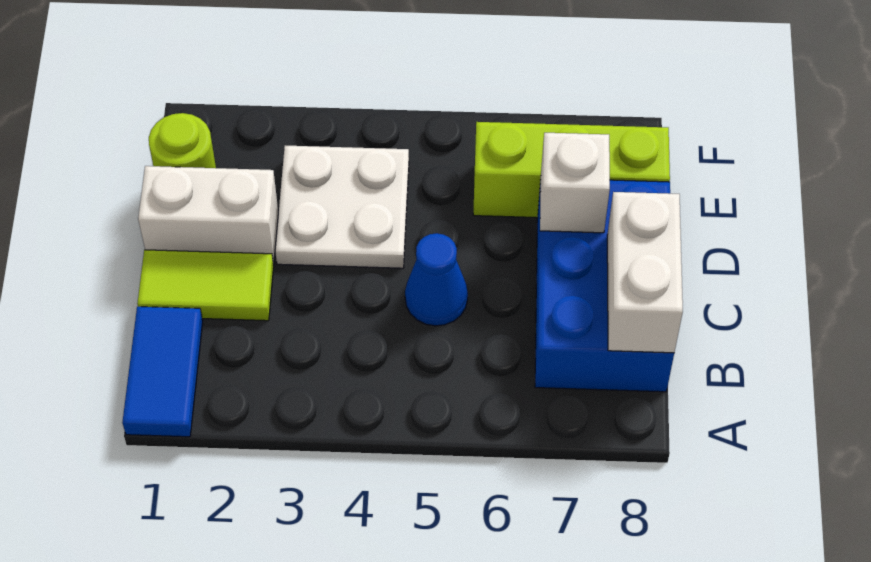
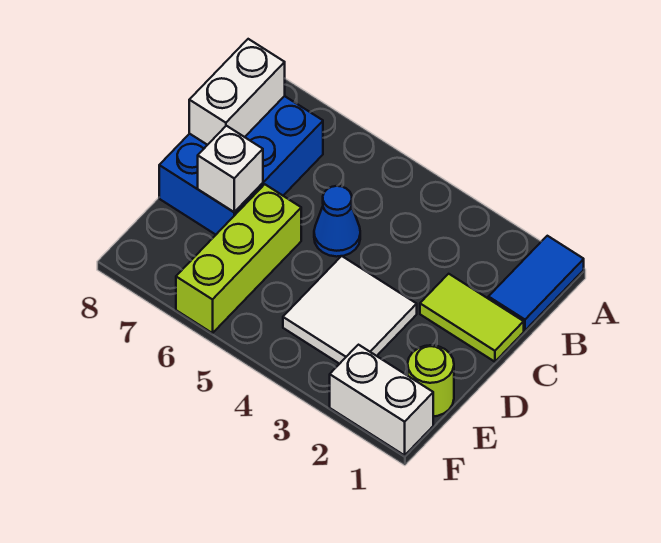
white 1x2 brick [138,166,278,264] -> white 1x2 brick moved to [330,345,433,455]
white 2x2 plate [275,145,409,268] -> white 2x2 tile [283,256,417,364]
lime 1x3 brick [473,122,670,218] -> lime 1x3 brick turned to [176,184,301,333]

